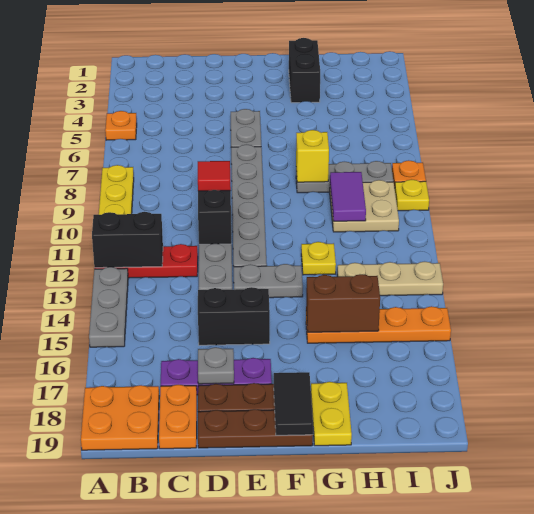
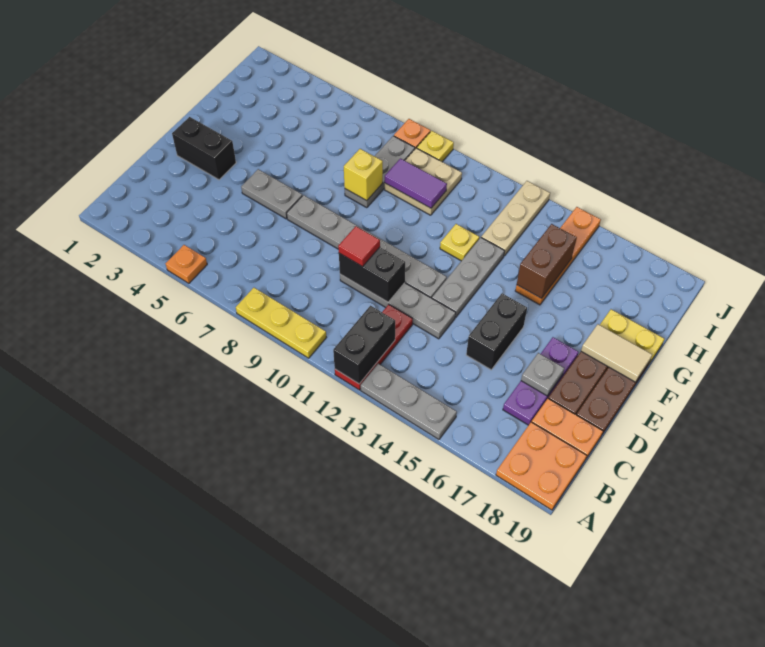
grey 1x2 plate [234,264,303,298] -> grey 1x3 plate [432,238,505,317]
black 1x2 tile [274,372,313,435] -> tan 1x2 tile [581,324,652,382]
black 1x2 brick [289,38,320,103] -> black 1x2 brick moved to [172,117,236,180]

